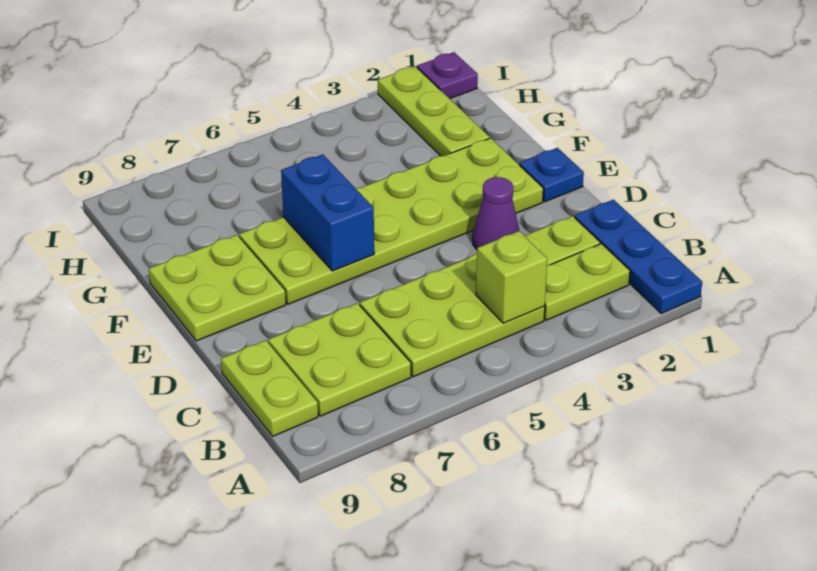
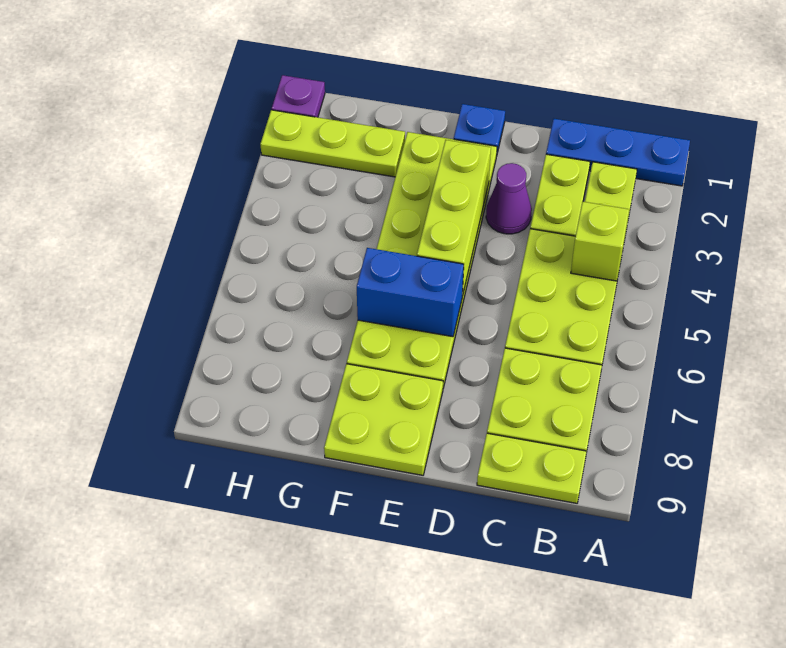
none -> lime 1x3 brick [417,140,491,296]

